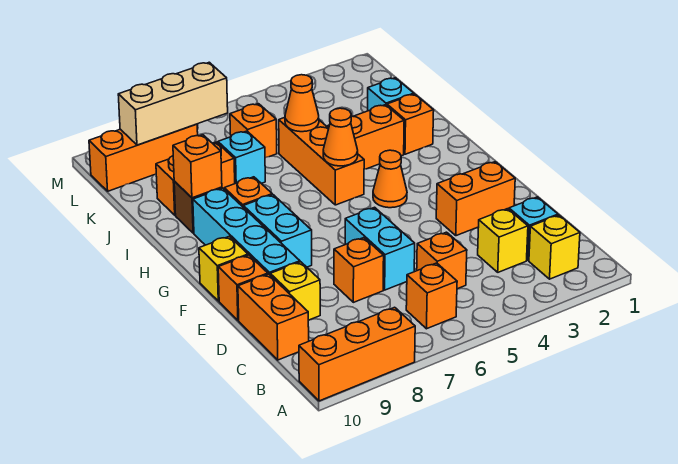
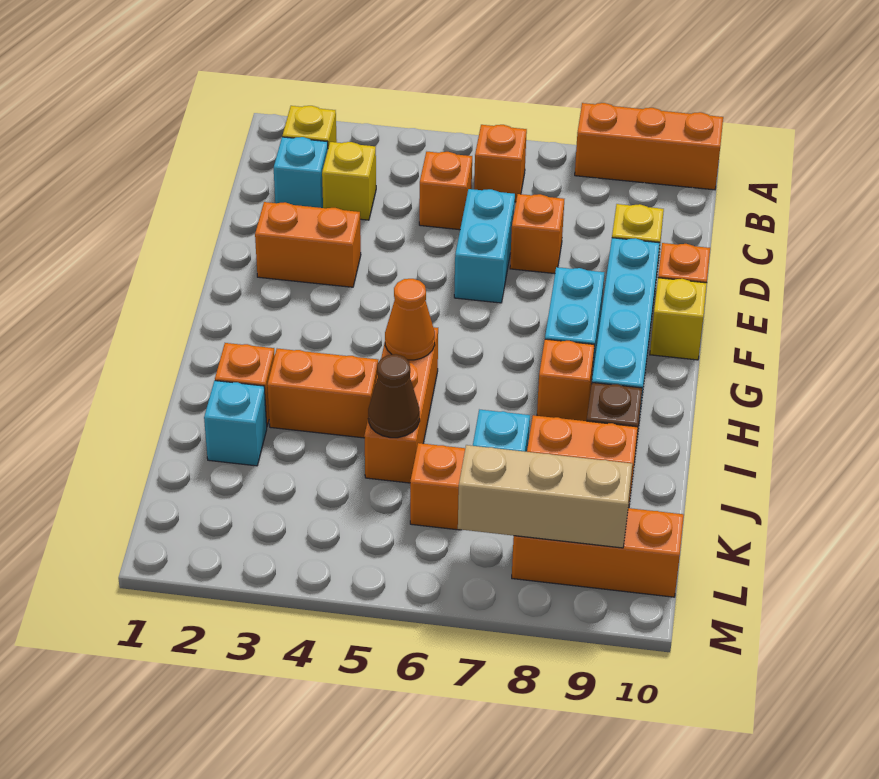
orange 1x2 brick [238,274,309,360] -> none
orange 1x1 cone [373,150,407,208] -> none
orange 1x1 brick [173,135,222,198] -> none
orange 1x1 cone [285,75,319,132] -> brown 1x1 cone [368,354,420,438]

